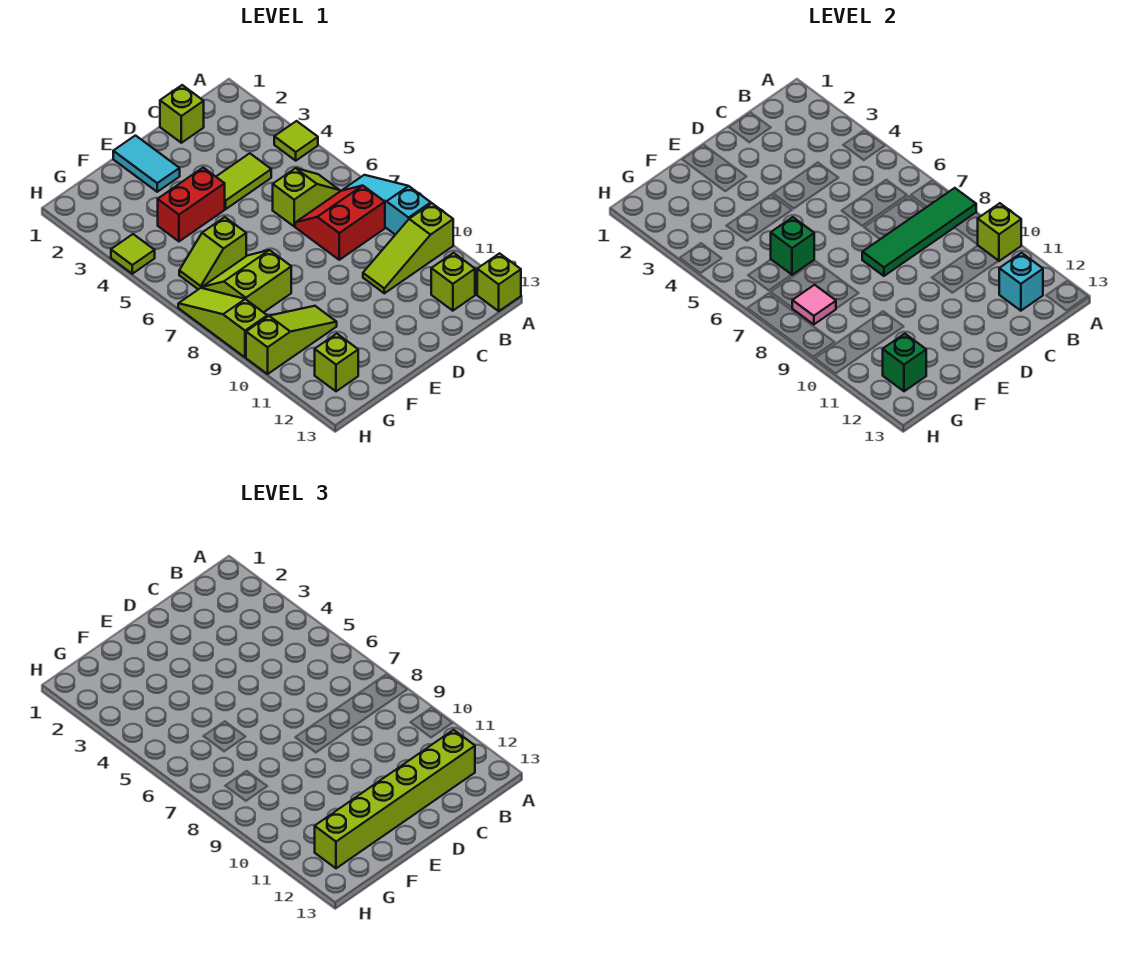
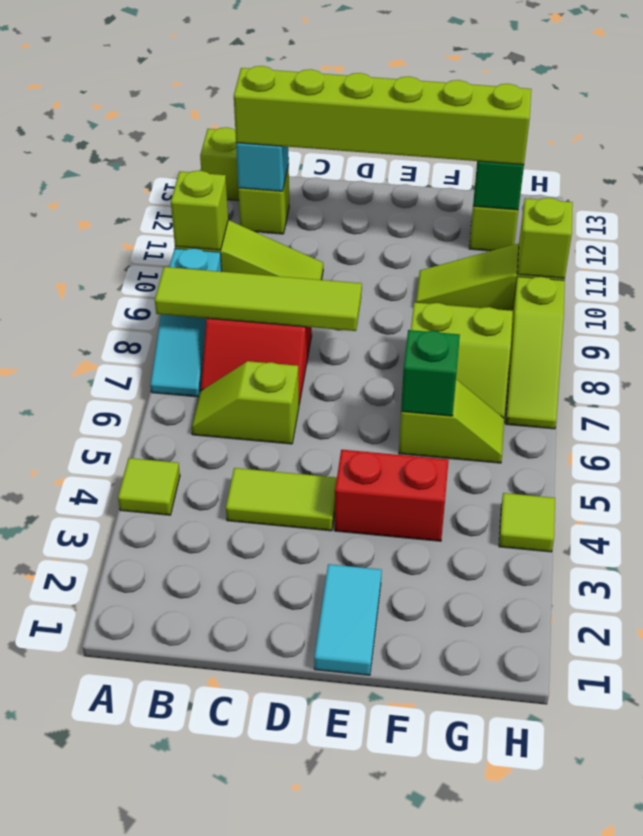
green 1x4 tile [862,188,976,276] -> lime 1x4 tile [155,267,362,331]
lime 1x1 brick [160,85,204,143] -> lime 1x1 brick moved to [517,198,573,279]
pink 1x1 tile [792,285,836,324] -> none

